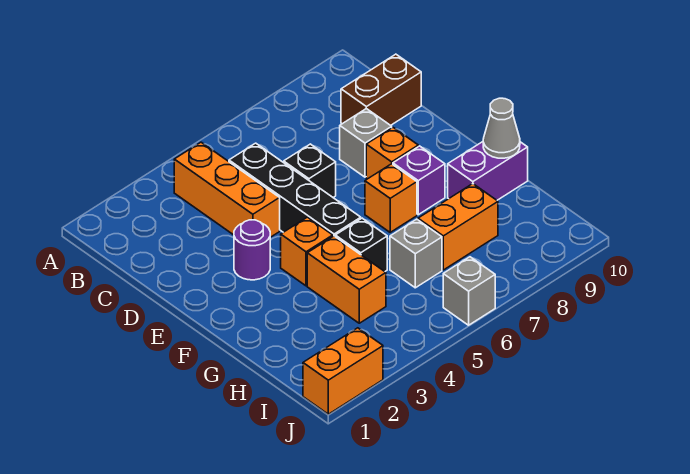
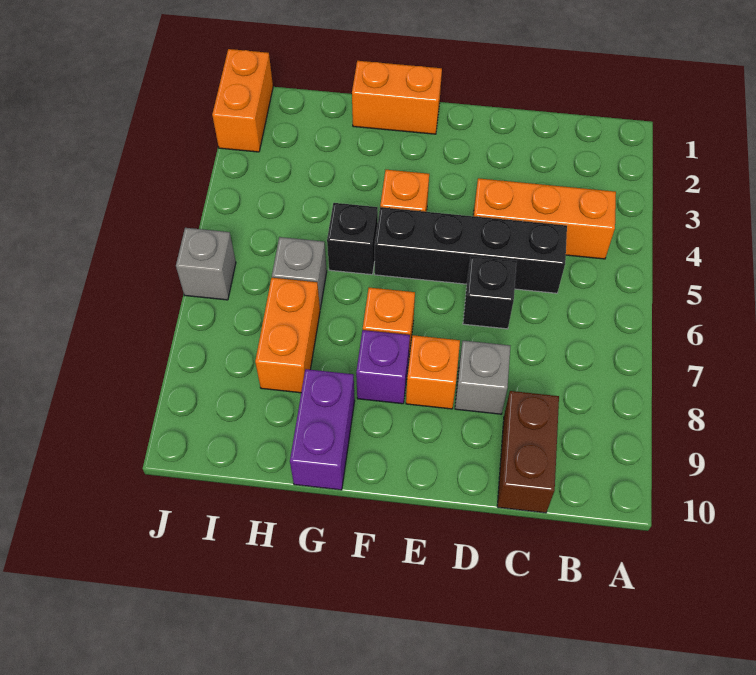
purple 1x1 round brick [234,220,270,280] -> none
orange 1x2 brick [307,236,386,323] -> orange 1x2 brick moved to [352,61,442,134]
grey 1x1 cone [483,98,520,158] -> none

